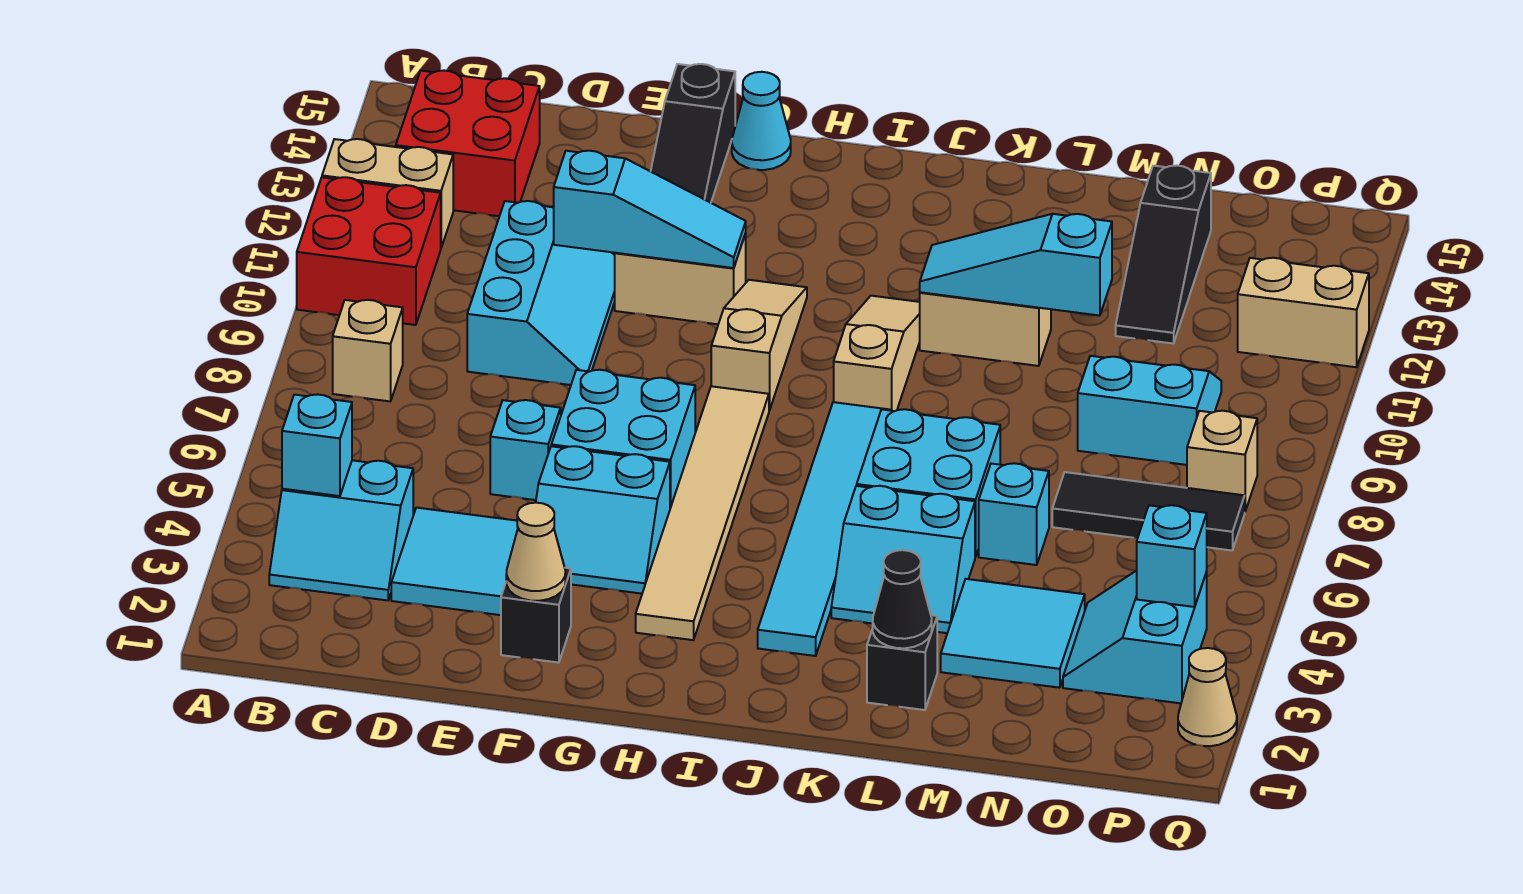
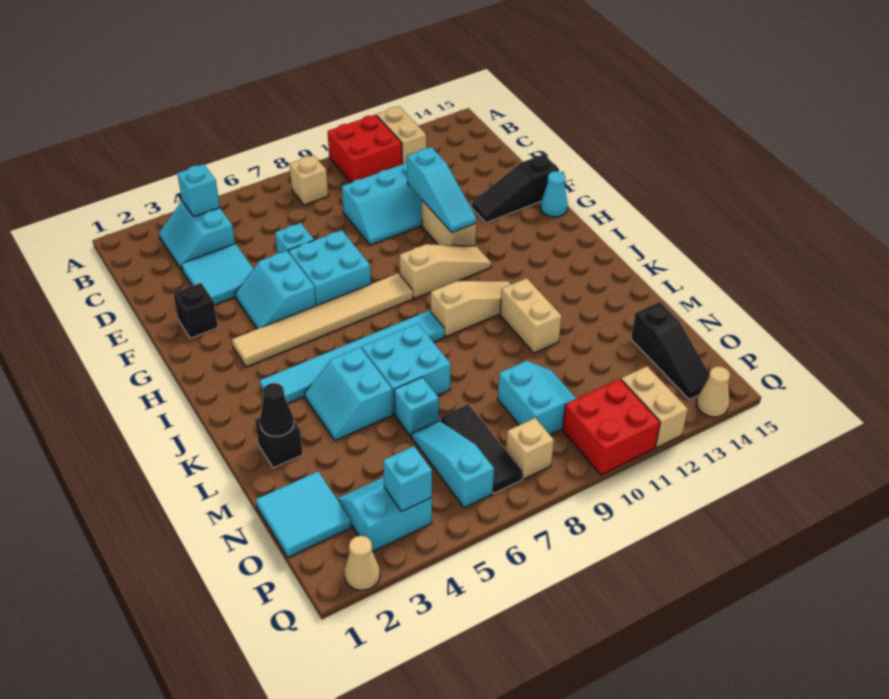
red 2x2 brick [396,70,540,216] -> red 2x2 brick moved to [562,379,660,475]
tan 1x1 cone [506,503,565,601] -> tan 1x1 cone moved to [697,366,730,417]
cyan 1x3 slope [920,214,1112,316] -> cyan 1x3 slope moved to [412,421,494,508]
cyan 2x2 tile [941,579,1085,688] -> cyan 2x2 tile moved to [256,472,351,557]
black 1x3 slope [1116,165,1211,344] -> black 1x3 slope turned to [631,302,710,399]

